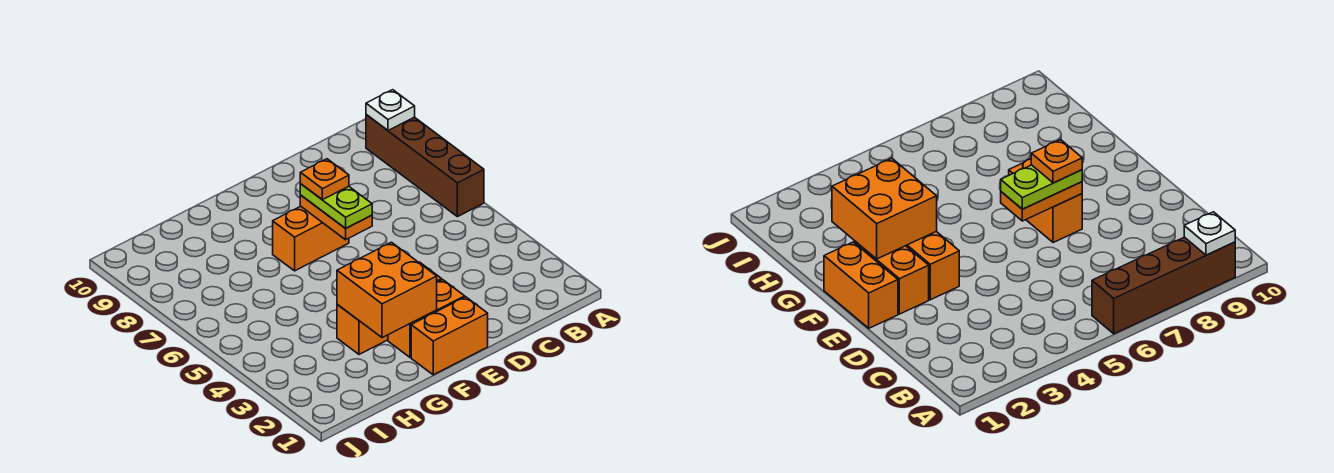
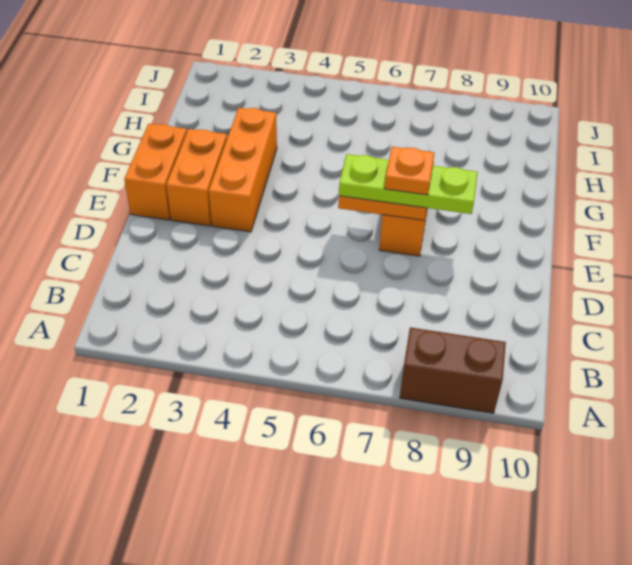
brown 1x4 brick [366,114,484,217] -> brown 1x2 brick [400,327,506,413]
white 1x1 plate [366,90,415,130] -> none
lime 1x2 plate [300,184,372,228] -> lime 1x3 plate [339,154,478,214]
orange 2x2 brick [337,242,437,338] -> none

